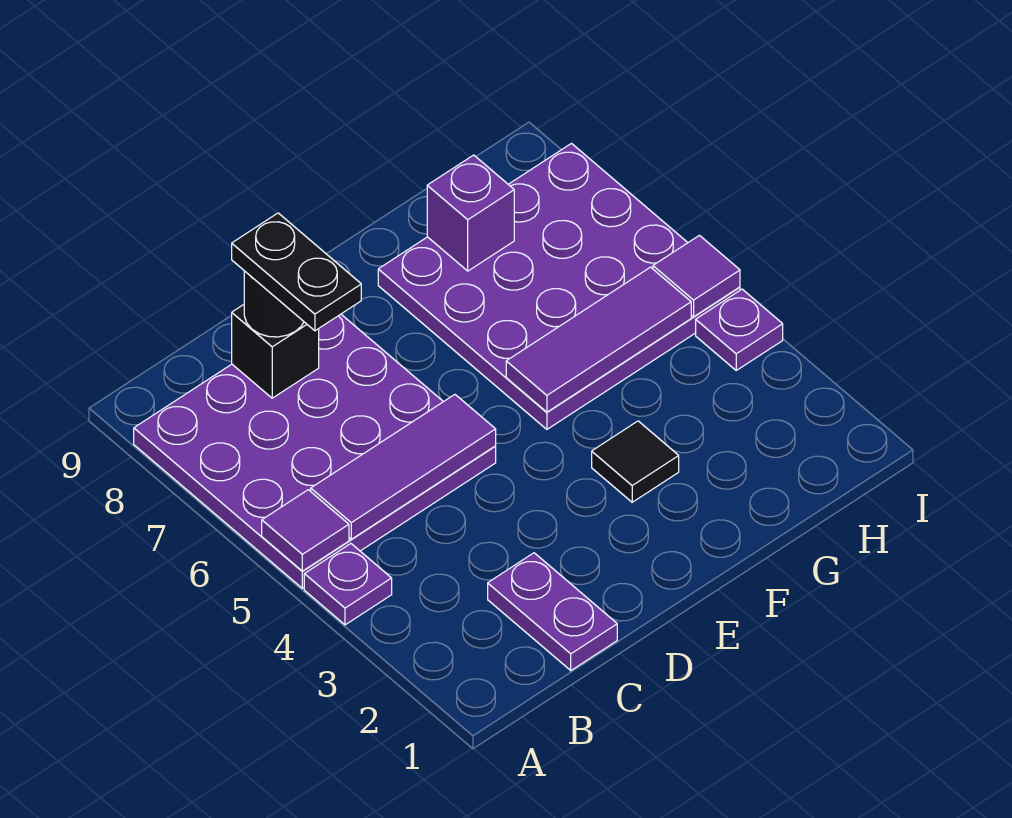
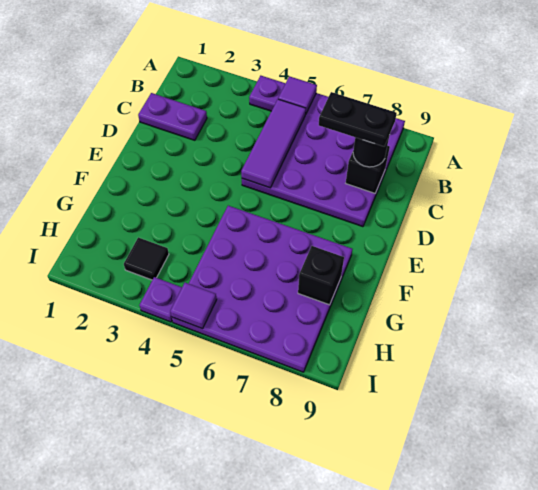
black 1x1 tile [592,421,679,502] -> black 1x1 tile moved to [124,237,169,280]
purple 1x3 tile [506,267,691,412] -> none
purple 1x1 brick [427,155,514,271] -> black 1x1 brick [298,246,344,305]

